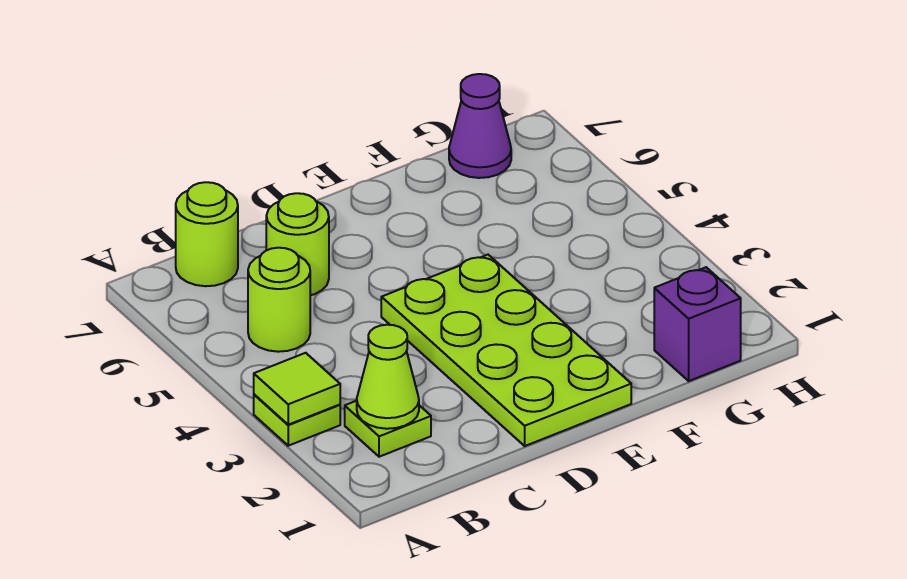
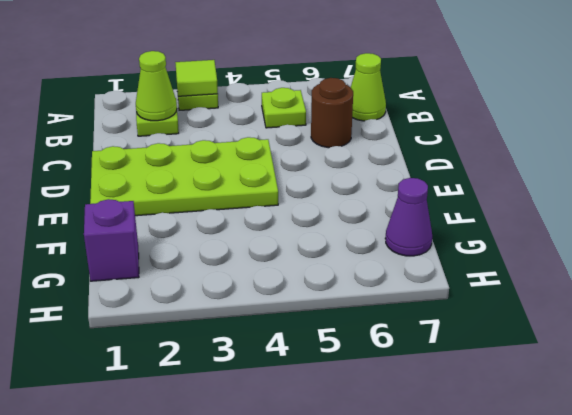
lime 1x1 round brick [248,248,310,352] -> lime 1x1 plate [262,88,306,128]
lime 1x1 round brick [176,182,238,286] -> lime 1x1 cone [351,53,386,121]
lime 1x1 round brick [266,193,329,295] -> brown 1x1 round brick [311,78,353,148]

